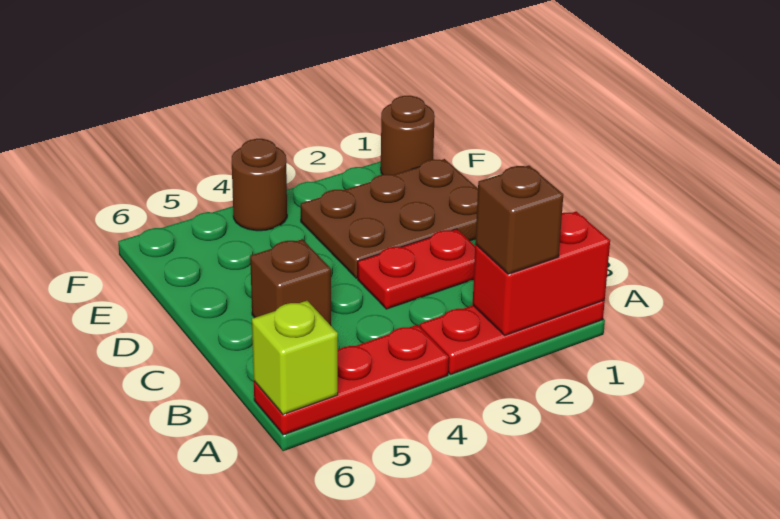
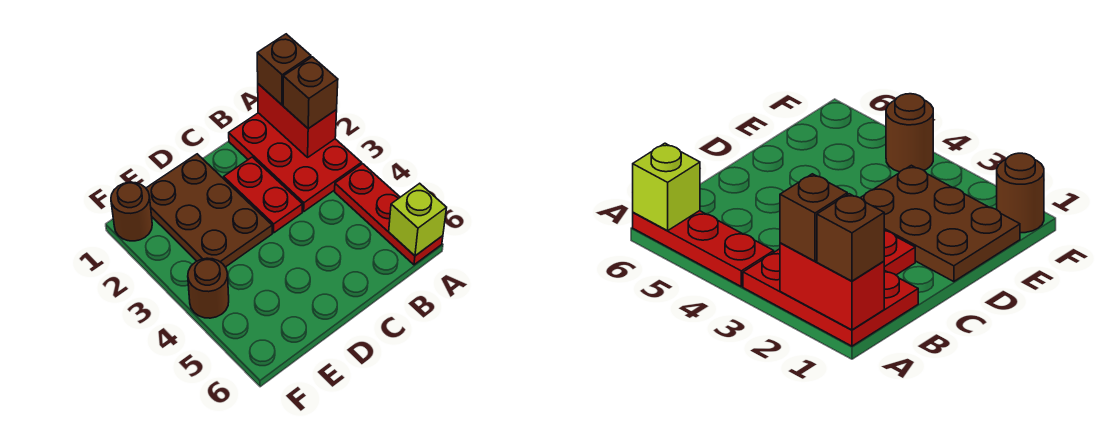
red 1x3 plate [420,301,605,374] -> red 2x3 plate [229,113,361,211]
brown 1x1 brick [250,239,331,325] -> brown 1x1 brick moved to [257,34,311,105]

